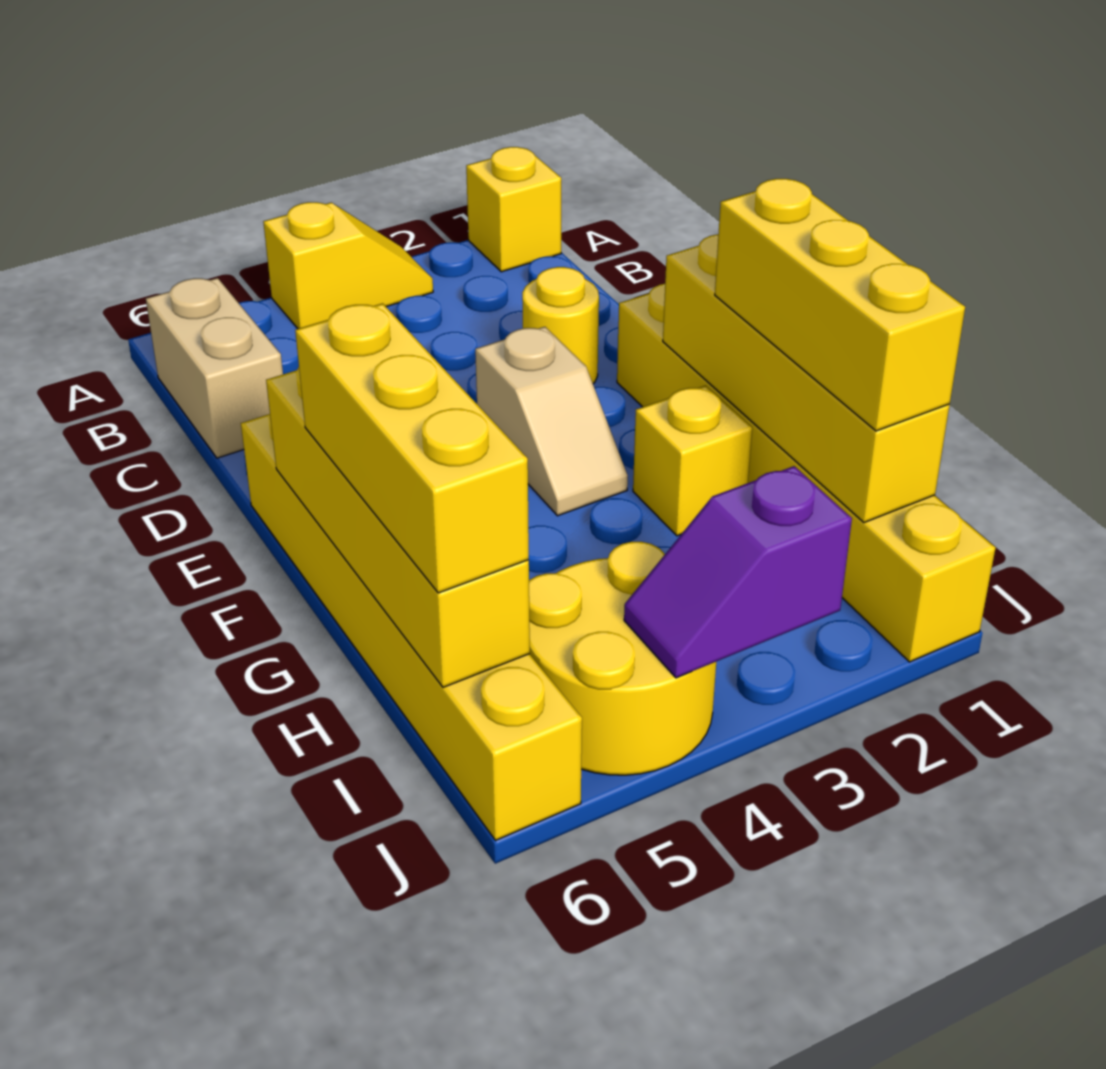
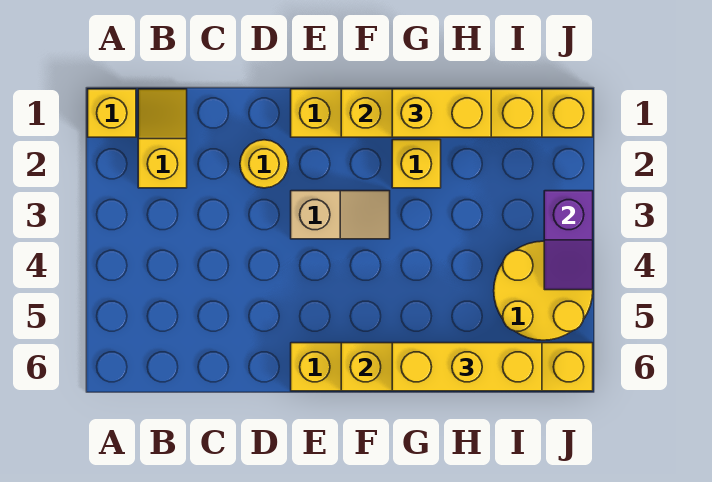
yellow 1x2 slope [263,202,433,329] -> yellow 1x2 slope moved to [138,89,187,188]
tan 1x2 brick [146,278,283,458] -> none
yellow 1x3 brick [715,179,965,431] -> yellow 1x2 brick [392,89,491,137]

